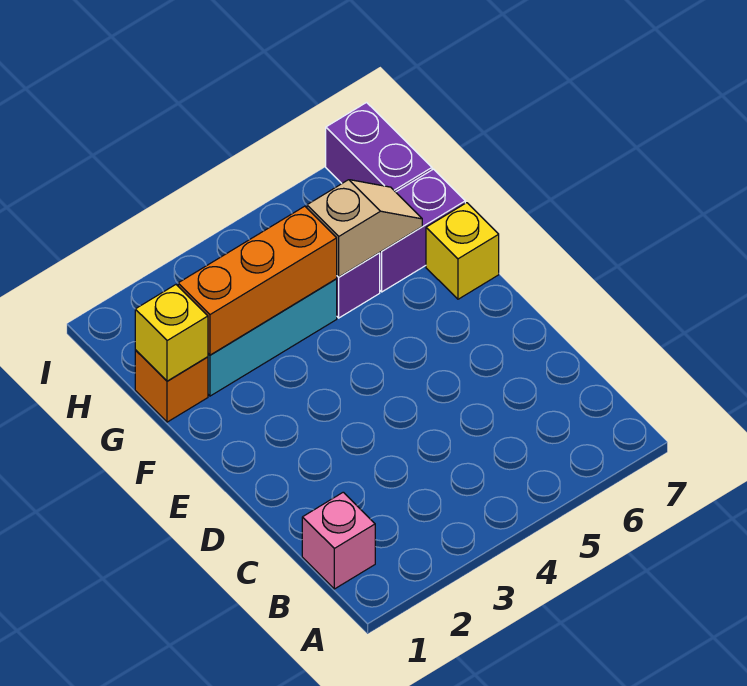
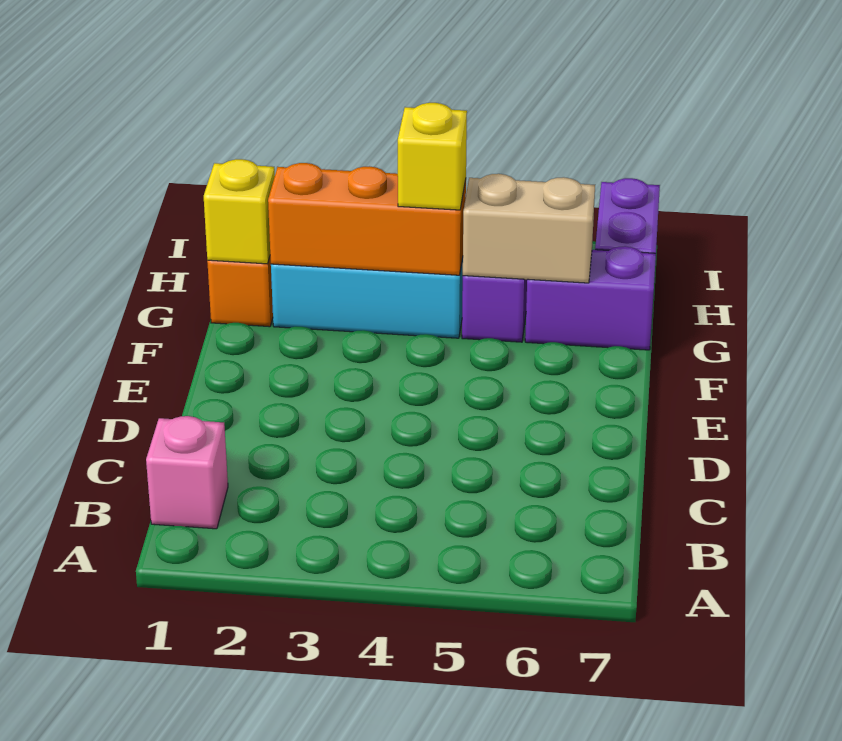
yellow 1x1 brick [426,203,499,299] -> yellow 1x1 brick moved to [398,103,467,210]
tan 1x2 slope [307,180,422,277] -> tan 1x2 brick [463,174,595,283]

